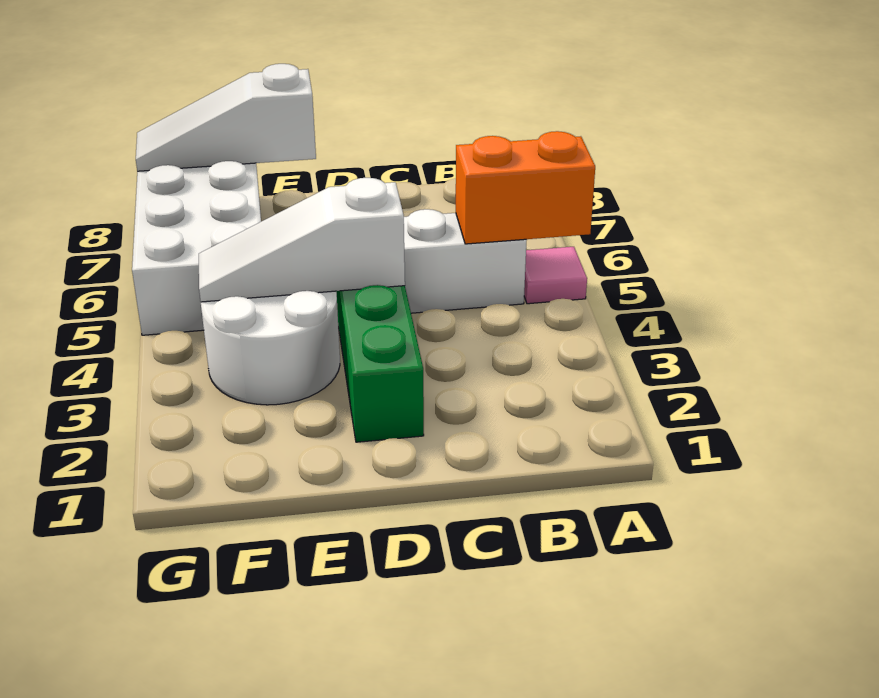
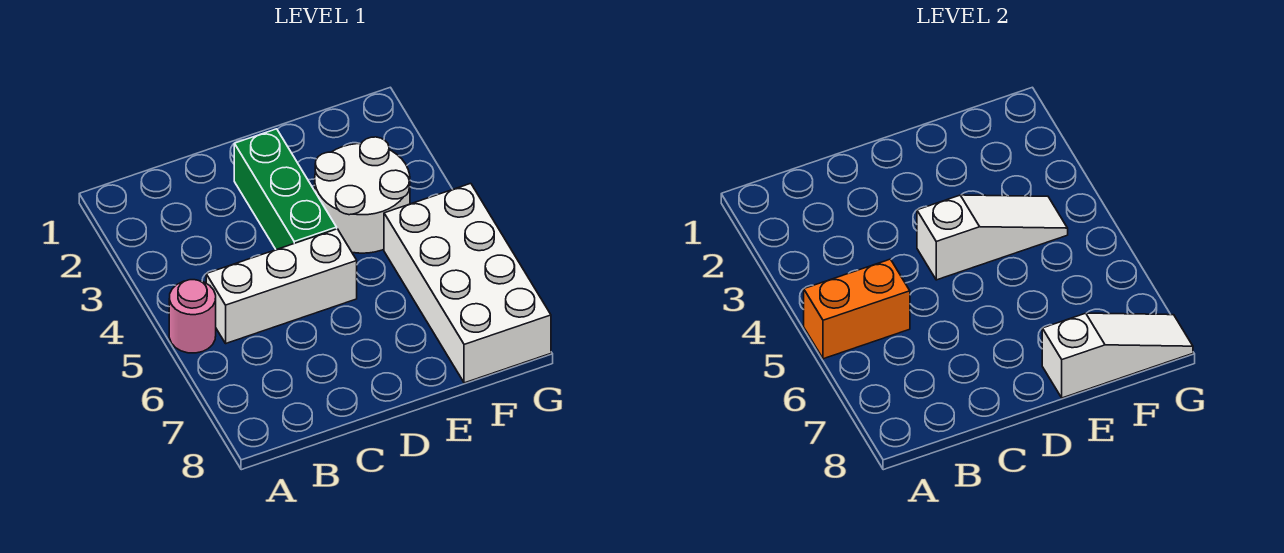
pink 1x1 tile [524,247,587,304] -> pink 1x1 round brick [169,280,216,353]

